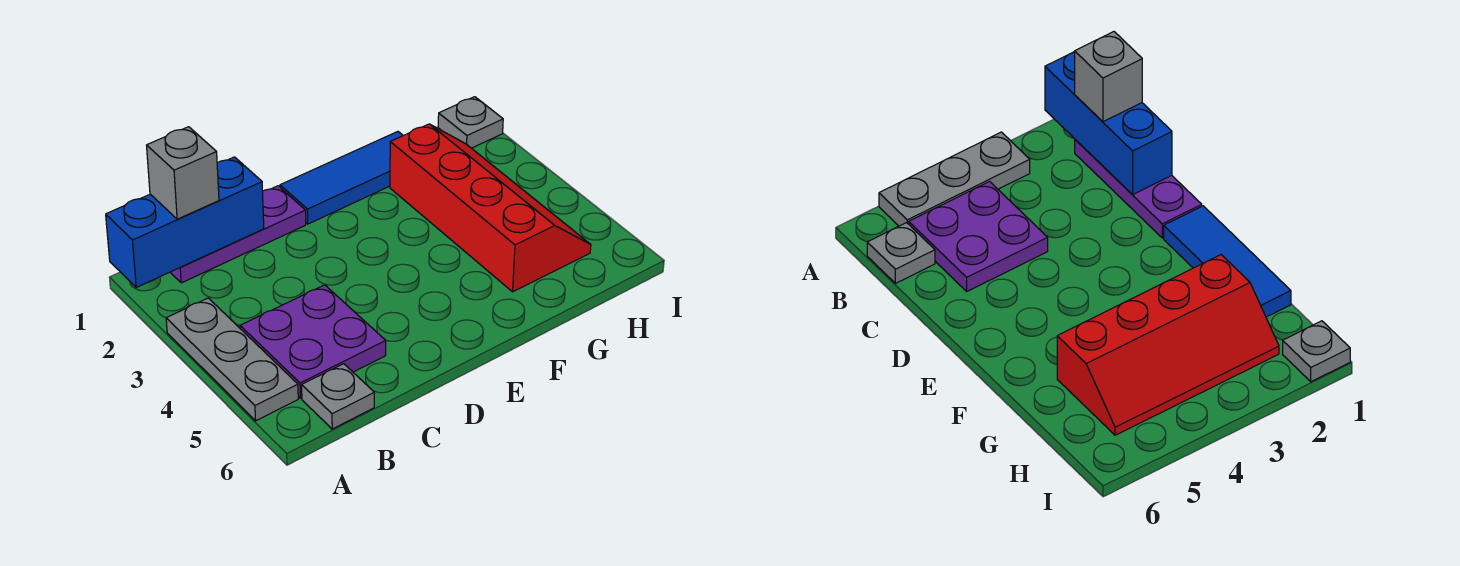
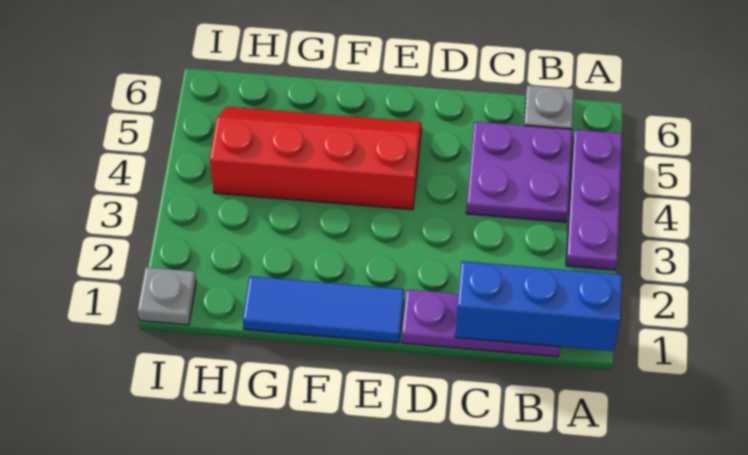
grey 1x3 plate [166,298,298,421] -> purple 1x3 plate [566,130,622,270]
grey 1x1 brick [147,127,219,219] -> none
red 2x4 slope [390,124,591,292] -> red 2x4 slope turned to [210,107,422,210]

